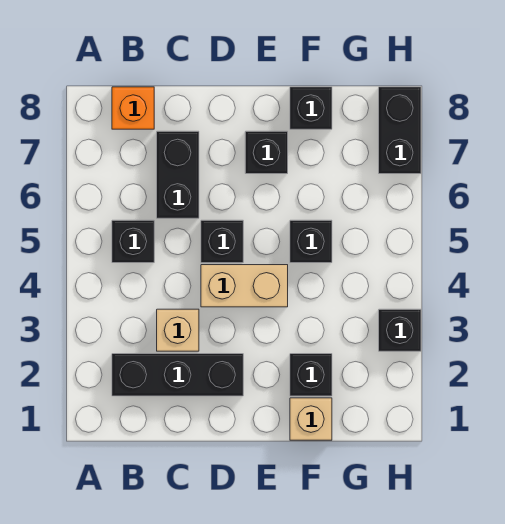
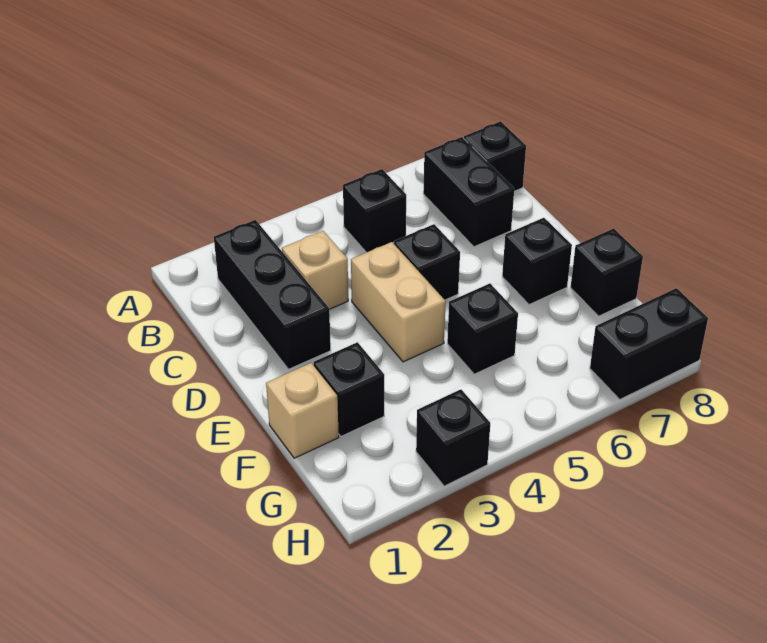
orange 1x1 brick [112,87,154,129] -> black 1x1 brick [464,121,526,191]
black 1x2 brick [157,131,199,218] -> black 1x2 brick turned to [423,137,514,247]

